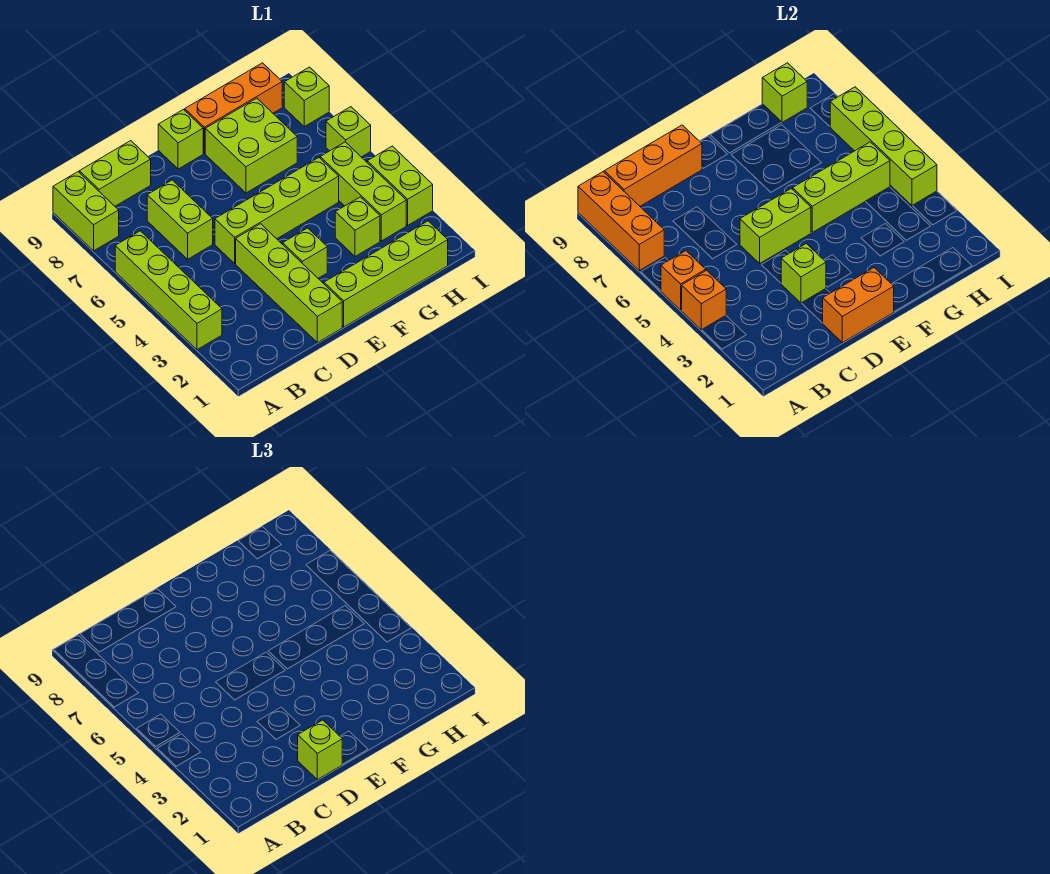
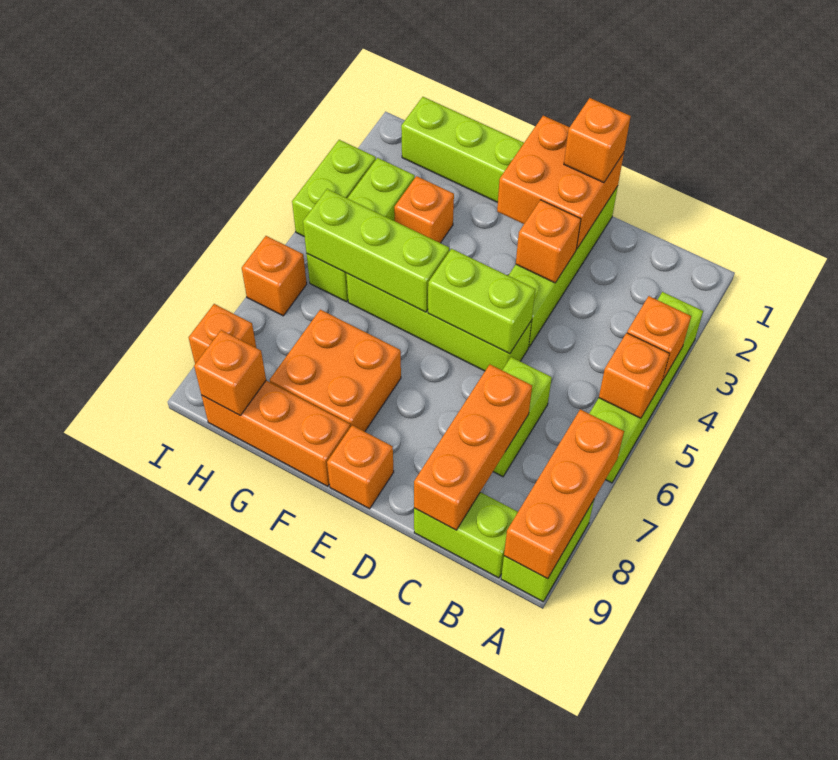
orange 1x3 brick [604,125,702,206] -> orange 1x3 brick turned to [414,365,532,530]
orange 1x2 brick [823,268,894,343] -> orange 2x2 brick [497,116,624,249]
lime 1x1 brick [298,720,342,780] -> orange 1x1 brick [564,98,631,183]
lime 1x1 brick [781,244,826,303] -> orange 1x1 brick [516,200,581,283]
lime 1x1 brick [283,228,327,278] -> none
lime 1x1 brick [158,110,203,169] -> orange 1x1 brick [327,425,394,509]
lime 2x2 brick [205,98,297,193] -> orange 2x2 brick [270,310,401,432]
lime 1x1 brick [335,197,380,256] -> orange 1x1 brick [394,176,454,243]
lime 1x1 brick [762,63,807,122] -> orange 1x1 brick [194,330,266,416]
lime 1x4 brick [830,87,937,206] -> none
lime 1x1 brick [326,107,371,157] -> orange 1x1 brick [242,236,307,316]
lime 1x1 brick [284,67,329,127] -> orange 1x1 brick [189,304,256,364]

